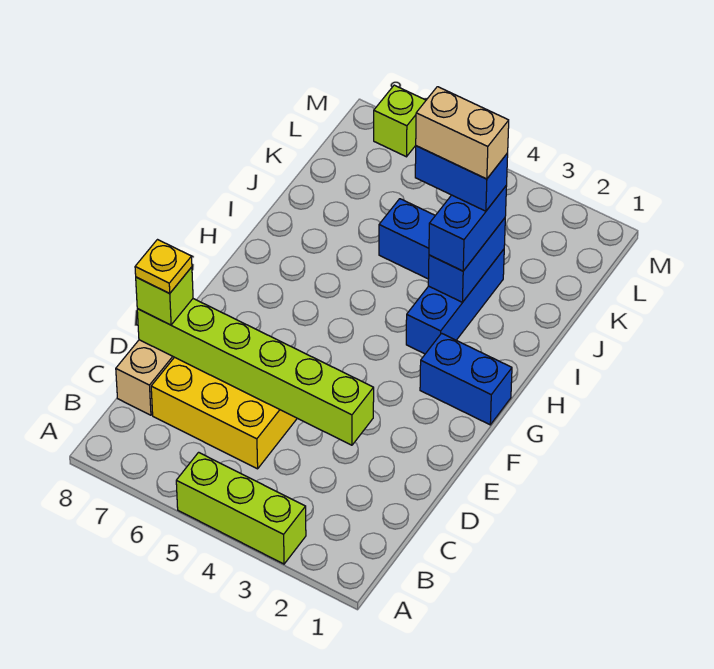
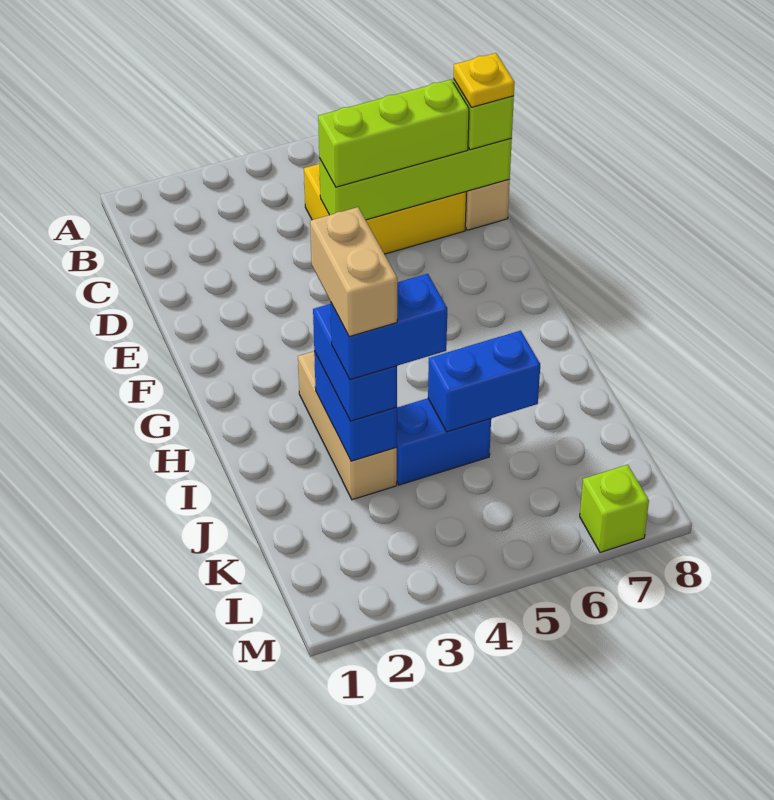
lime 1x3 brick [176,452,306,564] -> lime 1x3 brick moved to [318,80,469,187]
lime 1x6 brick [137,299,374,445] -> lime 1x4 brick [319,139,512,220]
blue 1x2 brick [420,333,512,425] -> blue 1x2 brick moved to [428,330,540,432]
blue 1x3 brick [406,249,504,354] -> tan 1x3 brick [298,351,397,500]
tan 1x2 brick [416,87,509,179] -> tan 1x2 brick turned to [310,207,398,337]

